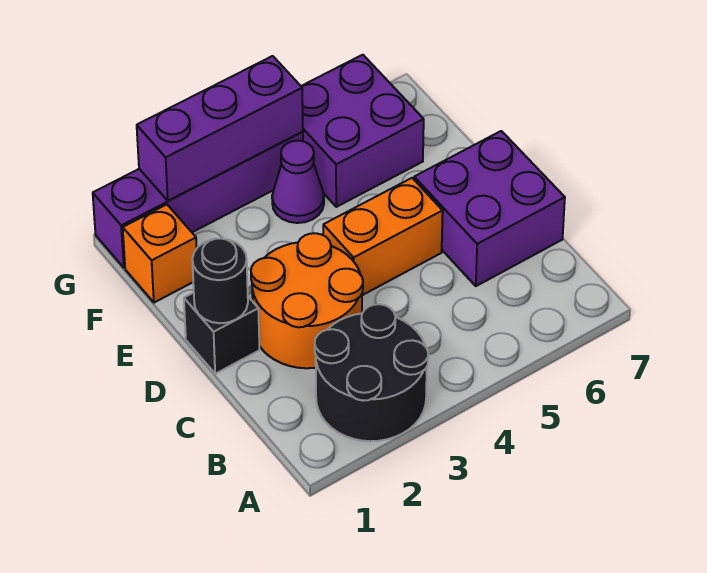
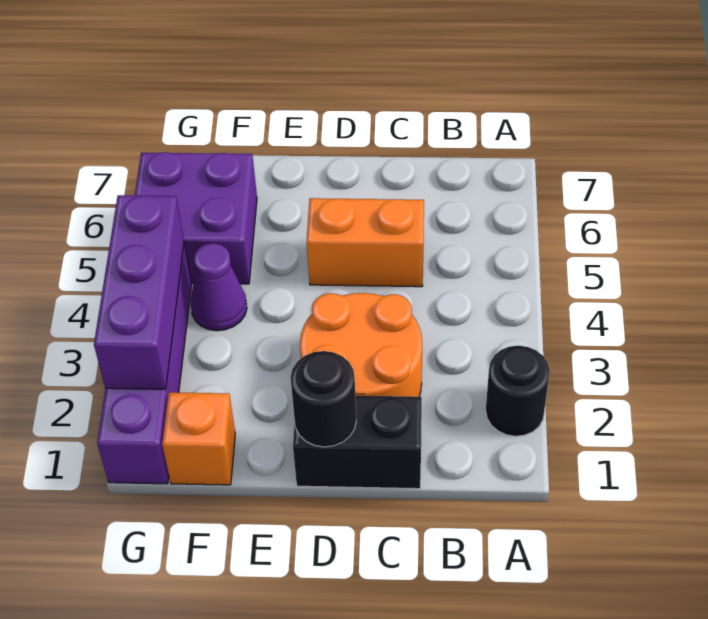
black 2x2 round brick [315,304,428,441] -> black 1x1 round brick [486,346,550,436]
purple 2x2 brick [414,131,565,286] -> none
black 1x1 brick [184,293,260,374] -> black 1x2 brick [293,396,422,489]
orange 1x2 brick [323,178,443,295] -> orange 1x2 brick turned to [307,198,424,287]

